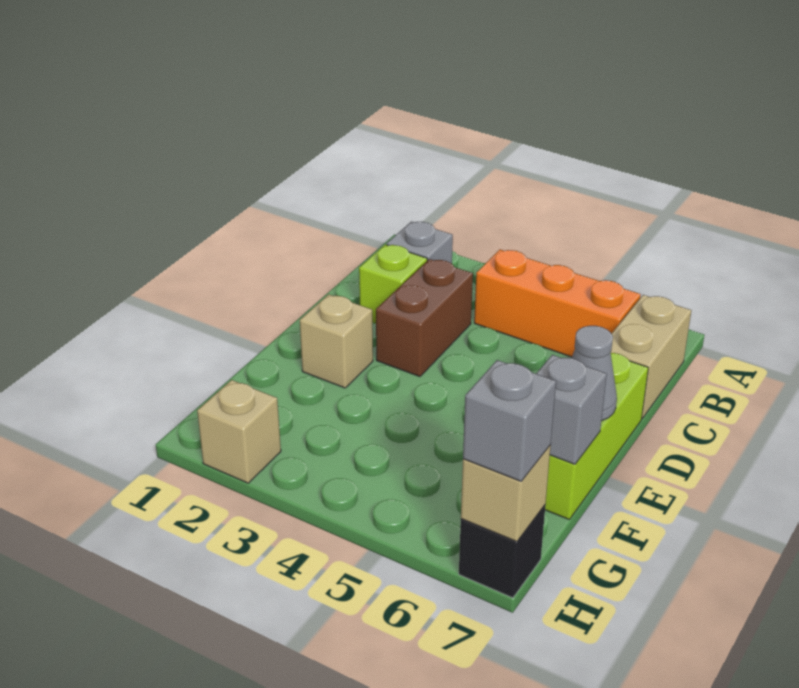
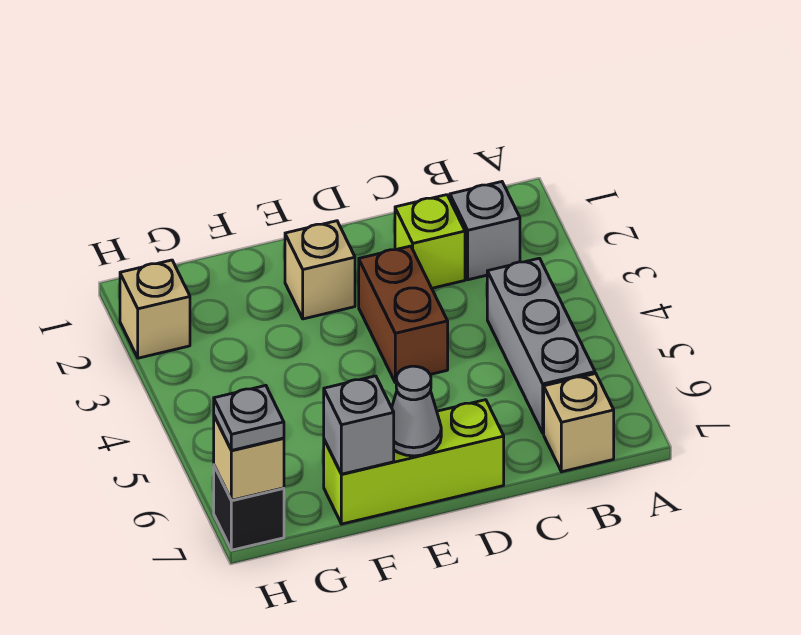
orange 1x3 brick [474,250,641,357] -> grey 1x3 brick [487,258,595,433]
tan 1x2 brick [611,295,691,418] -> tan 1x1 brick [544,374,614,472]
brown 1x2 brick [376,259,473,377] -> brown 1x2 brick turned to [359,246,448,383]
grey 1x1 brick [463,360,556,481] -> grey 1x1 plate [214,386,284,450]

